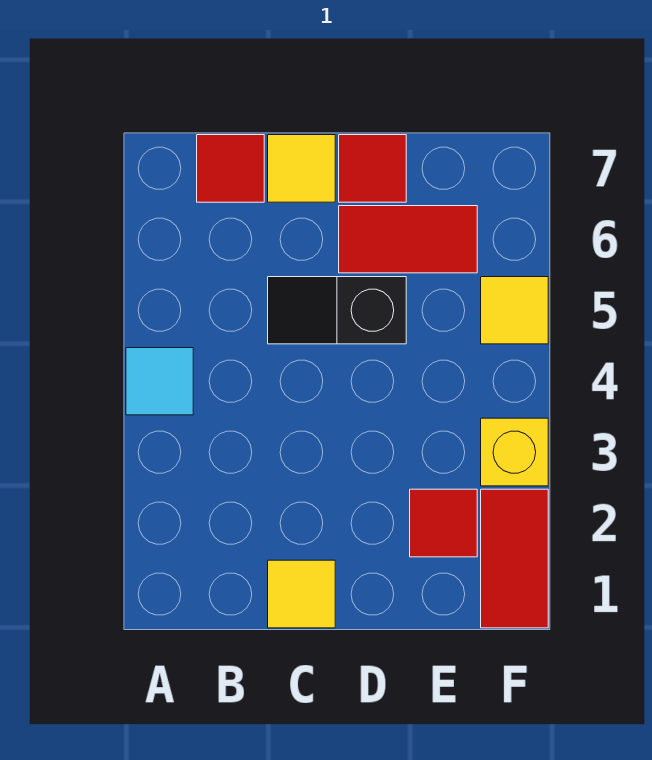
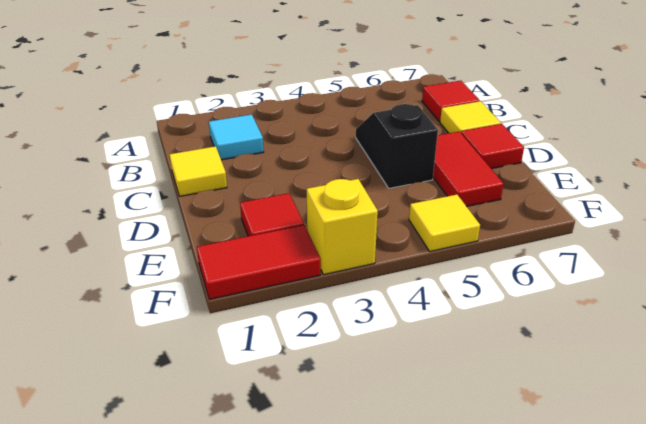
cyan 1x1 tile [126,348,193,415] -> cyan 1x1 tile moved to [209,114,264,160]

